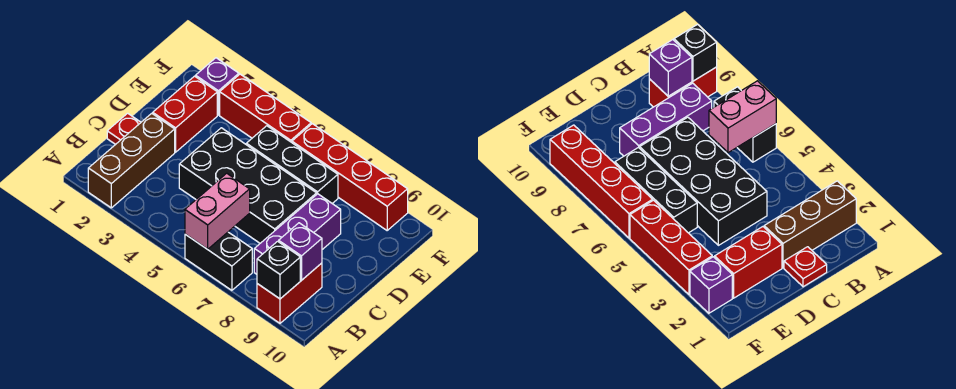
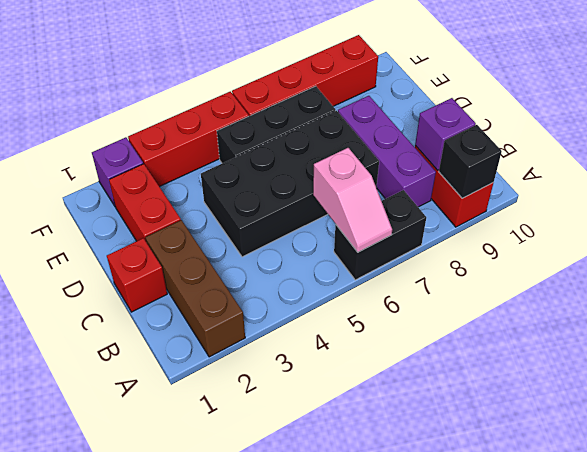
pink 1x2 brick [185,173,250,249] -> pink 1x2 slope [313,148,392,252]
red 1x1 plate [107,113,141,144] -> red 1x1 brick [107,238,167,312]

